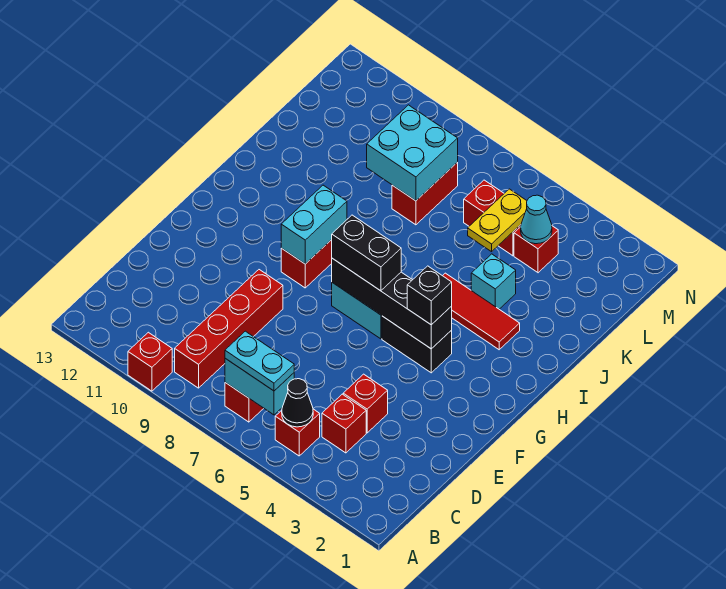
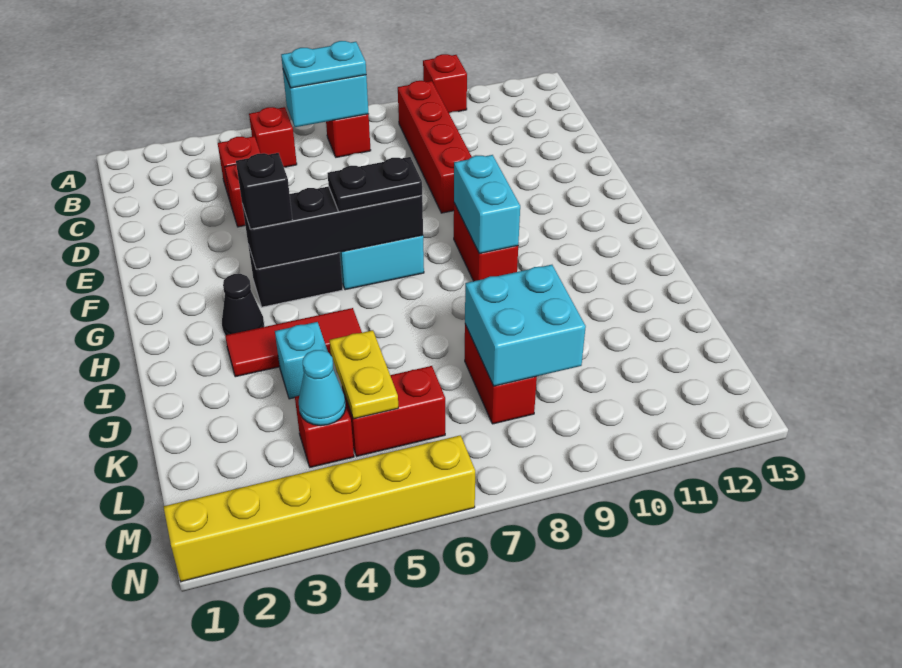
black 1x1 cone [282,379,313,427] -> black 1x1 cone moved to [222,274,264,335]
black 1x2 brick [332,215,401,291] -> black 1x2 plate [328,157,422,212]
none -> yellow 1x6 brick [164,435,475,582]

